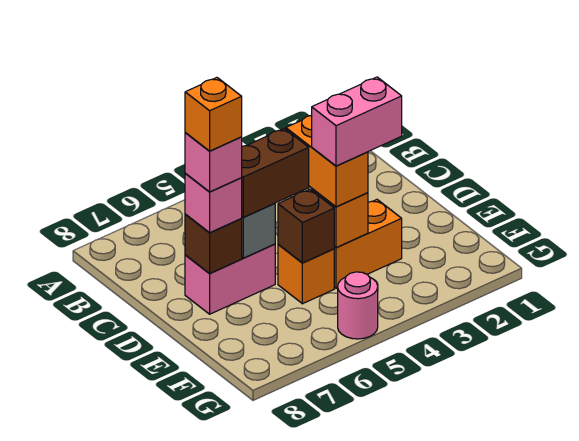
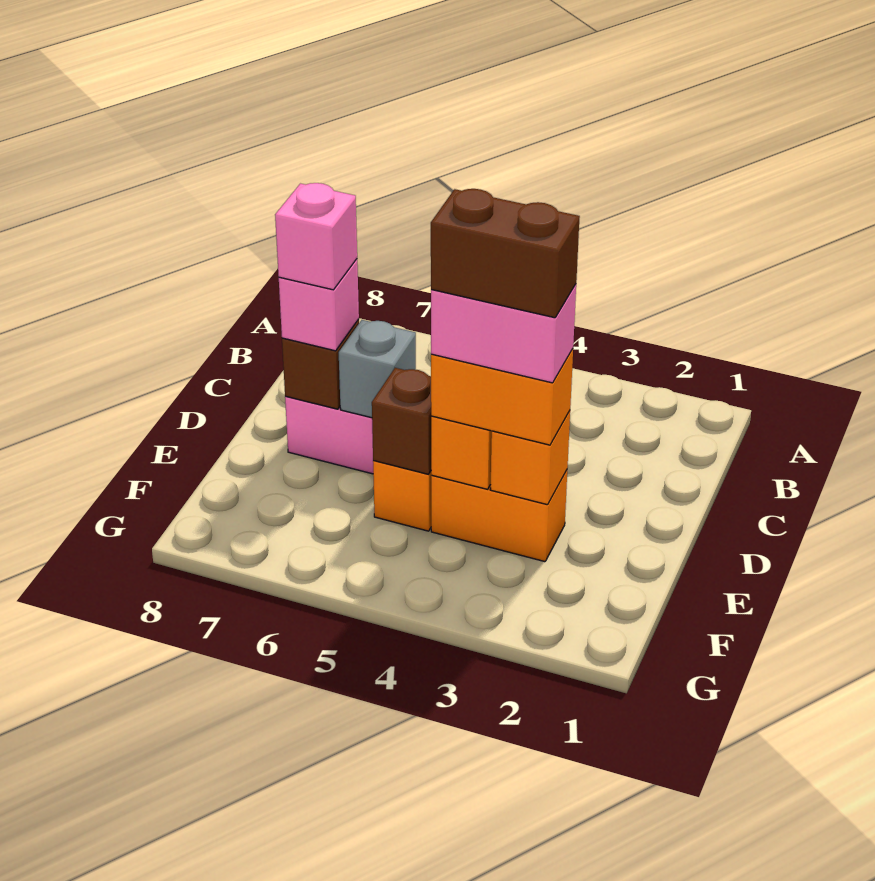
orange 1x2 brick [286,115,368,207] -> orange 1x2 brick turned to [431,349,573,445]
brown 1x2 brick [242,129,309,217] -> brown 1x2 brick moved to [431,189,580,318]
orange 1x1 brick [185,78,242,151] -> orange 1x1 brick moved to [490,411,570,505]
pink 1x1 round brick [338,272,378,339] -> none

